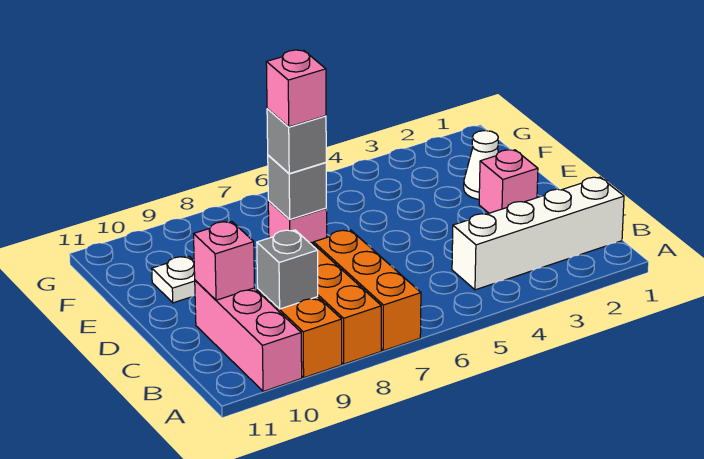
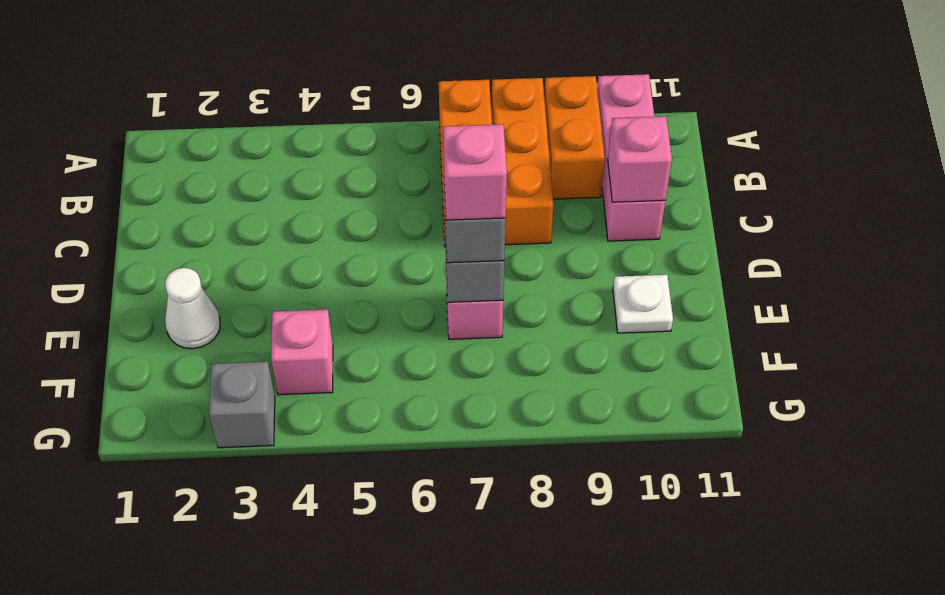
white 1x4 brick [452,177,624,290] -> none
grey 1x1 brick [257,230,318,309] -> grey 1x1 brick moved to [209,362,275,448]
pink 1x1 brick [479,150,538,213] -> pink 1x1 brick moved to [271,309,333,395]

